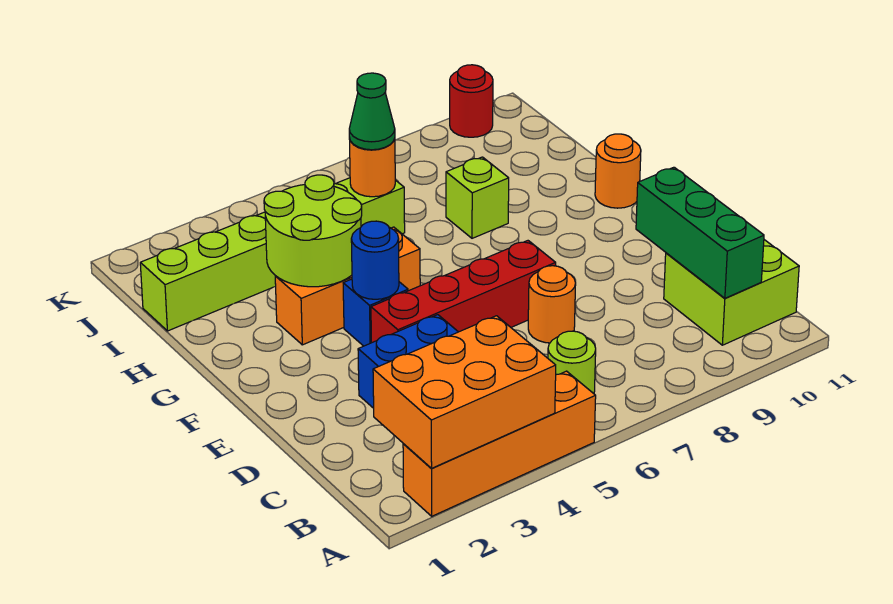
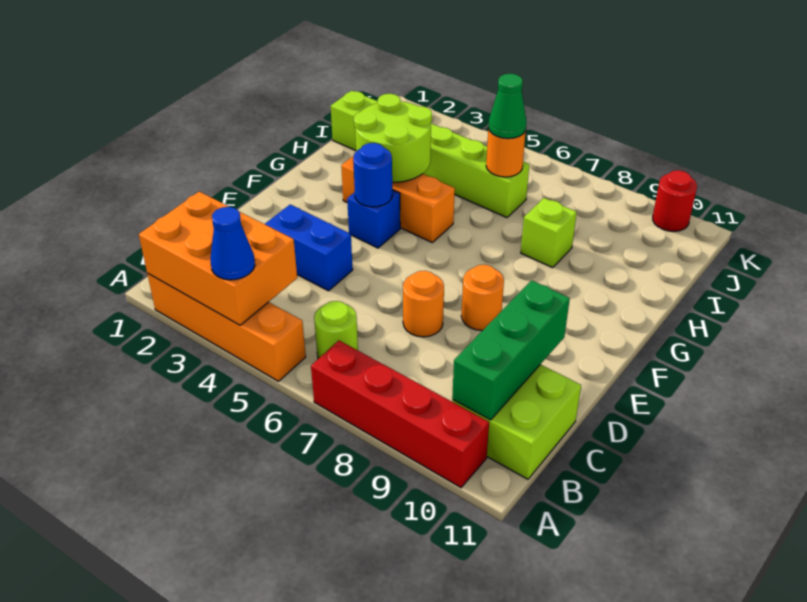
none -> blue 1x1 cone [211,207,255,280]
red 1x4 brick [371,241,556,343] -> red 1x4 brick moved to [311,340,489,488]
orange 1x1 round brick [595,134,641,208] -> orange 1x1 round brick moved to [461,265,504,331]

